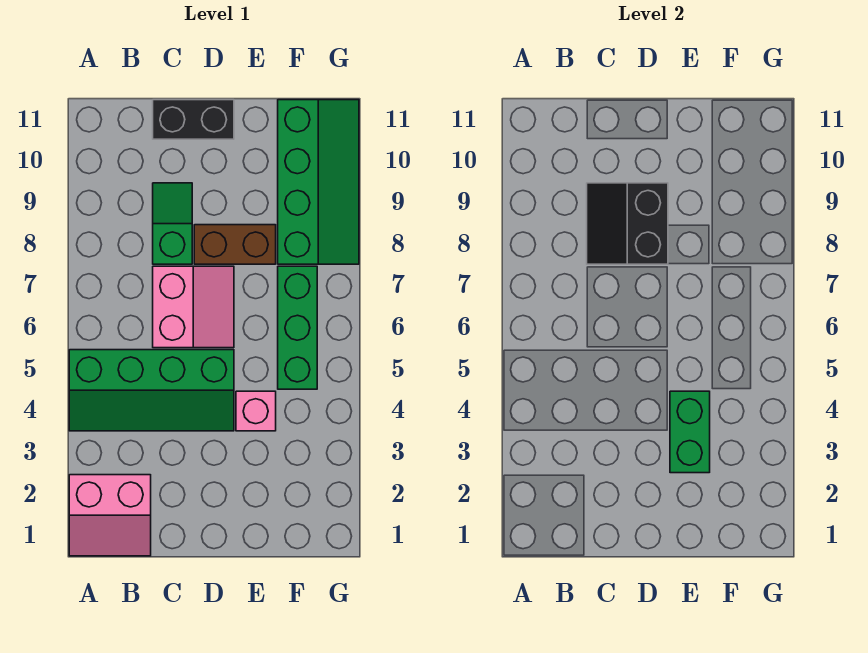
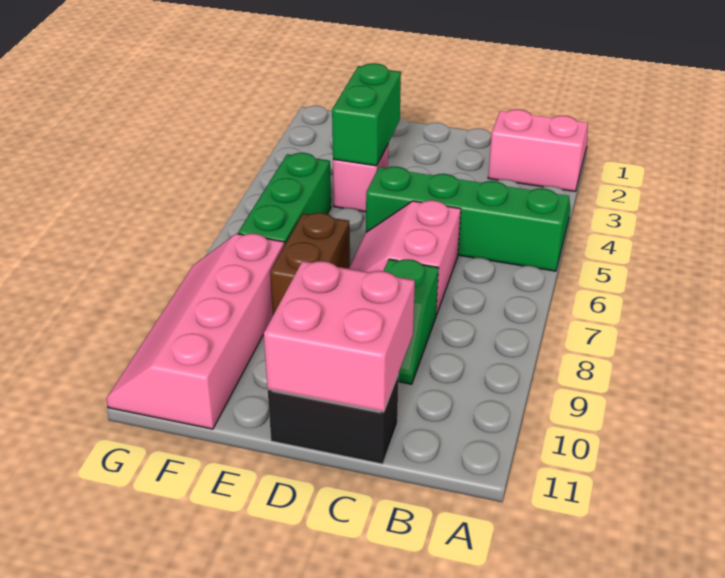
black 2x2 slope [587,183,668,264] -> none
none -> pink 2x2 brick [264,261,415,412]
brown 1x2 brick [194,225,276,264] -> brown 1x2 brick turned to [270,213,350,315]
green 2x4 slope [278,100,359,264] -> pink 2x4 slope [106,234,284,429]

